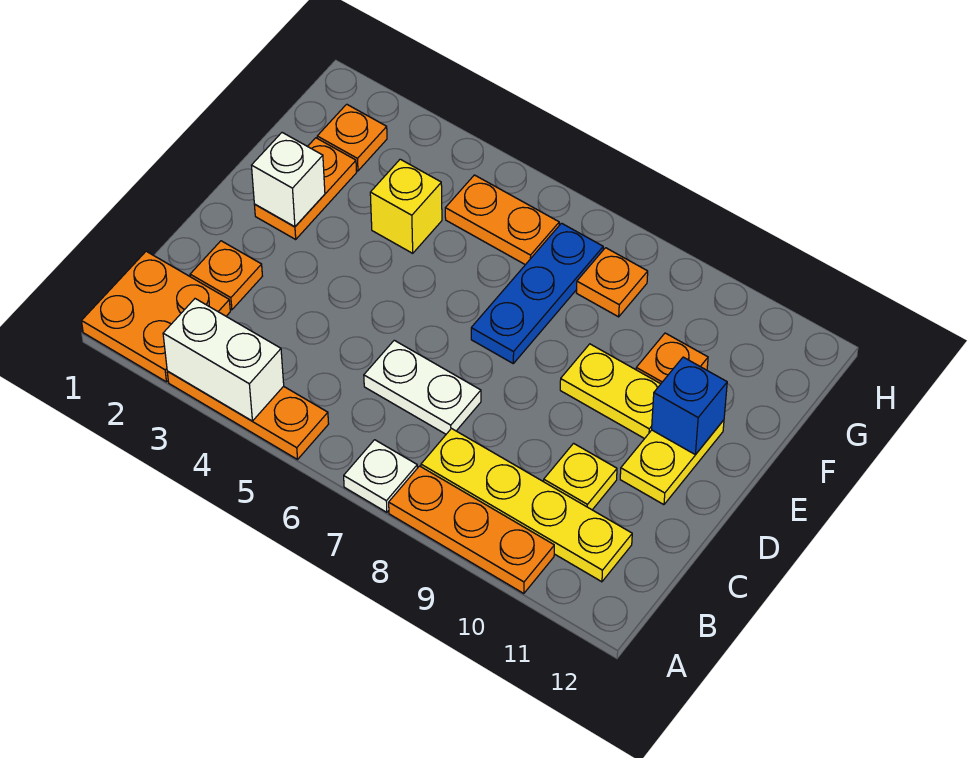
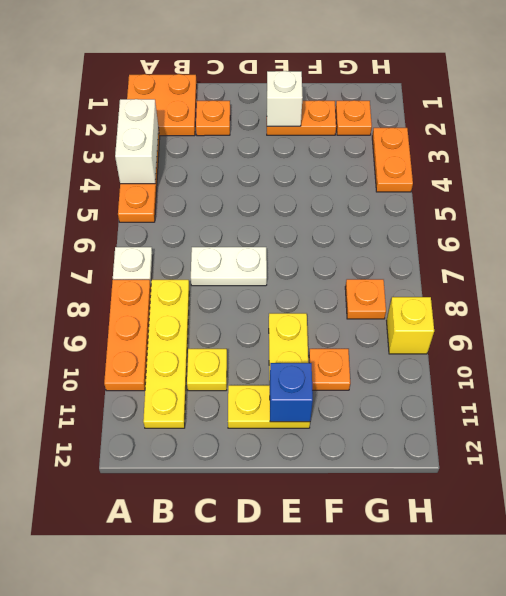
white 1x2 plate [364,340,481,434] -> white 1x2 plate turned to [191,247,267,286]
blue 1x3 plate [471,223,603,363] -> none
yellow 1x1 brick [370,159,442,253] -> yellow 1x1 brick moved to [387,297,434,354]
orange 1x2 plate [445,175,559,265] -> orange 1x2 plate moved to [372,128,413,192]

